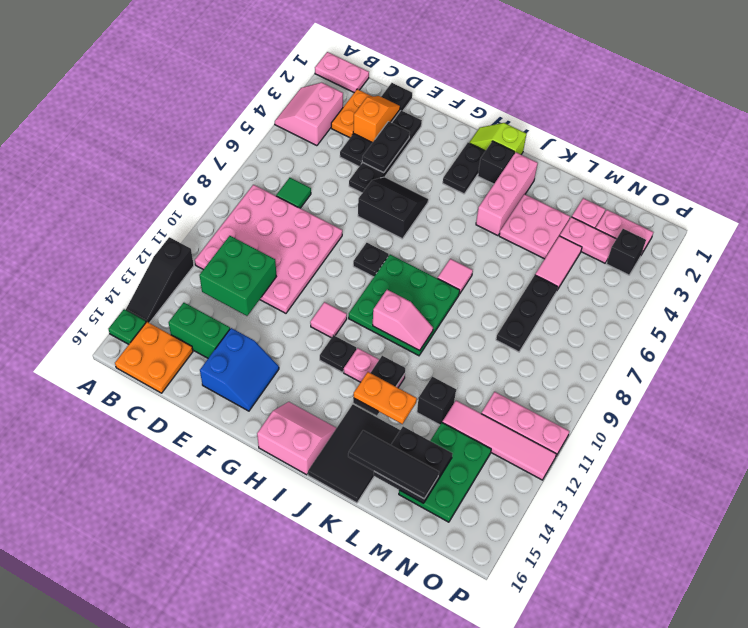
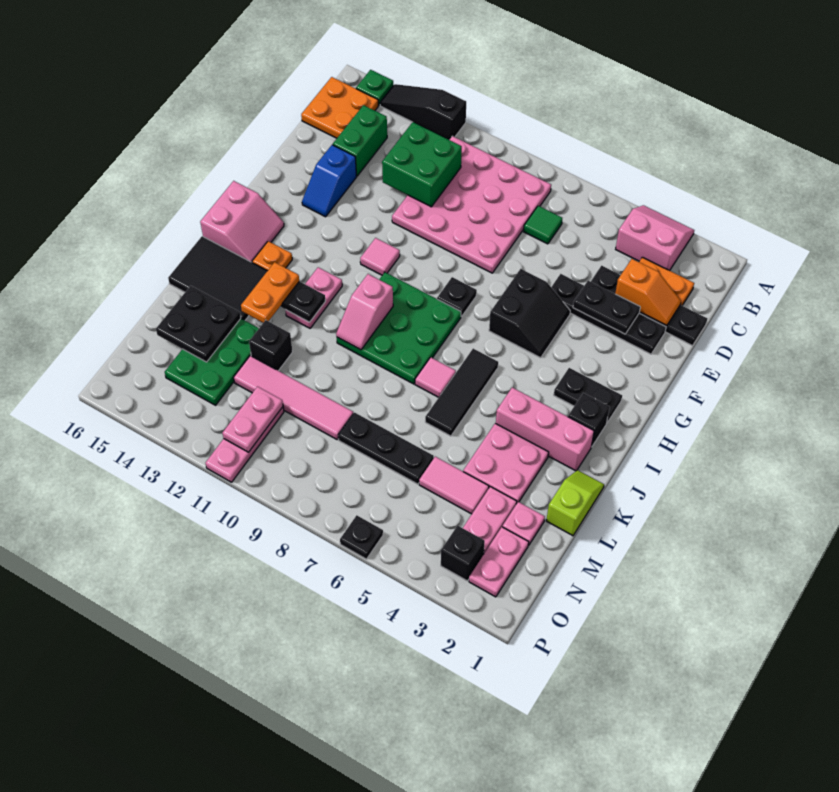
pink 1x2 plate [315,52,369,93] -> pink 1x2 plate moved to [222,387,283,452]
blue 2x2 slope [200,328,279,411] -> blue 1x2 slope [302,145,356,217]
lime 1x2 slope [469,123,526,154] -> lime 1x2 slope moved to [546,470,604,536]
black 1x1 plate [320,335,356,372] -> black 1x1 plate moved to [340,515,383,559]
none -> orange 1x1 plate [252,241,292,271]
black 1x3 tile [348,430,439,499] -> black 1x3 tile moved to [425,349,498,436]
pink 1x4 tile [442,401,556,480] -> pink 1x4 tile turned to [234,356,353,439]
green 2x3 plate [399,423,491,522] -> green 2x3 plate turned to [165,319,259,405]

